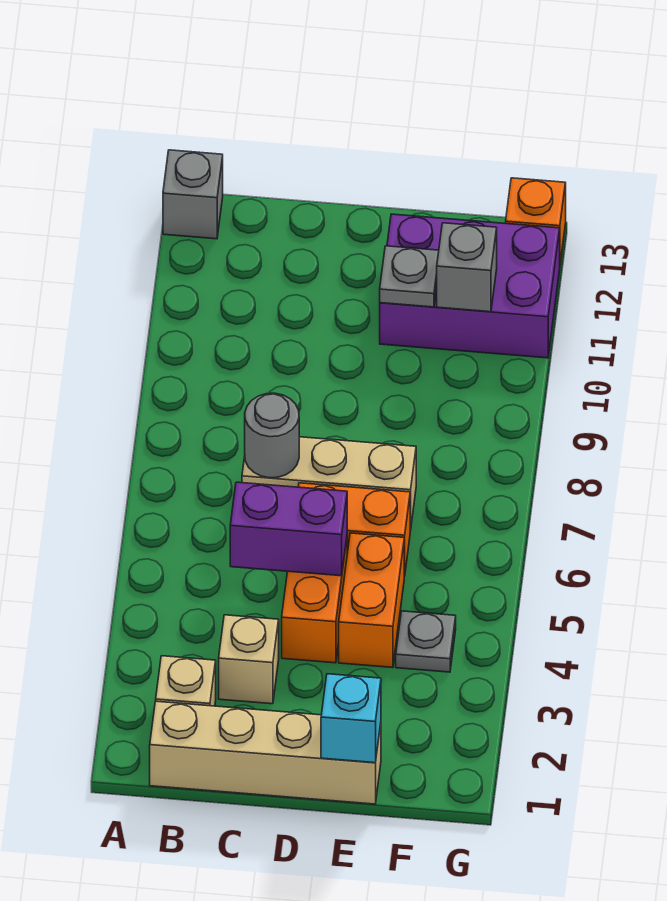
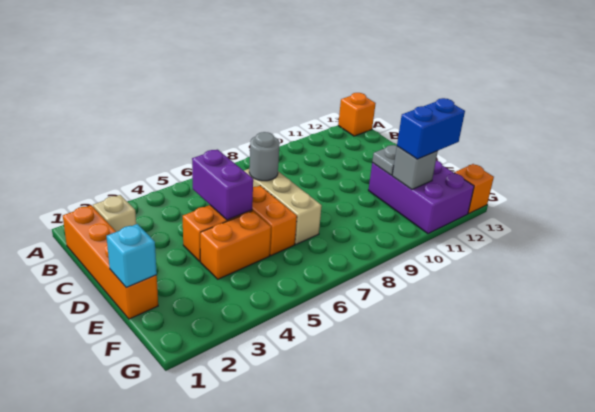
grey 1x1 brick [163,150,223,239] -> orange 1x1 brick [338,93,376,136]
tan 1x4 brick [150,701,381,804] -> orange 1x4 brick [63,205,158,319]
tan 1x1 brick [219,615,279,704] -> none
grey 1x1 plate [396,611,456,672] -> none
none -> blue 1x2 brick [397,98,465,159]

